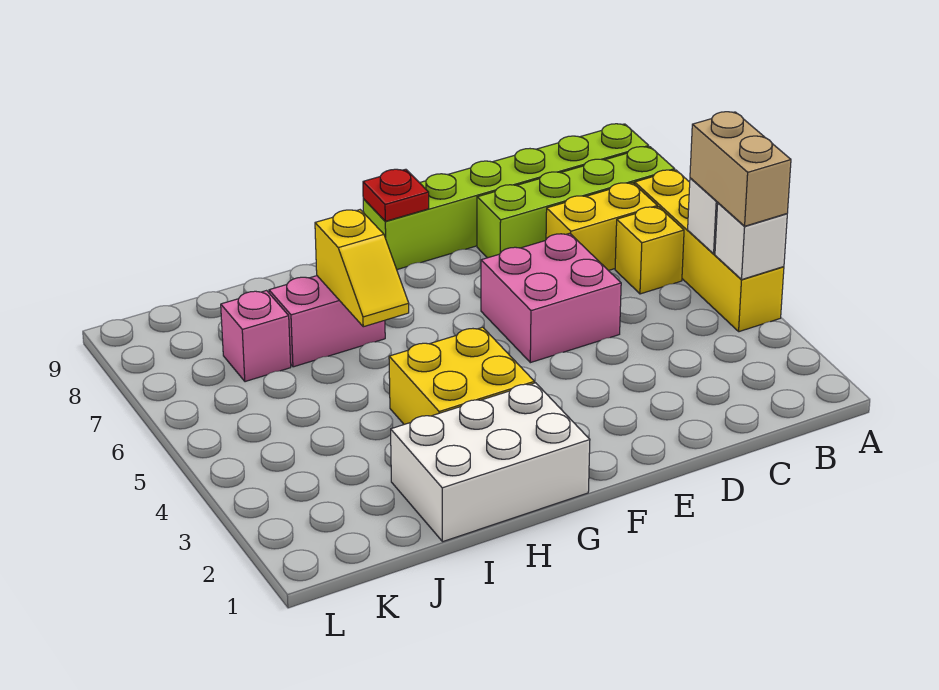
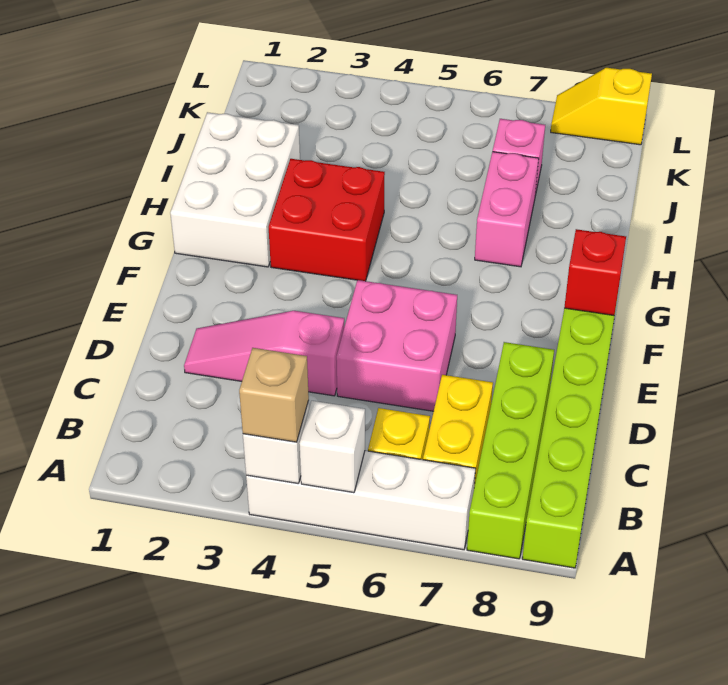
yellow 1x4 brick [635,170,784,332] -> white 1x4 brick [246,451,476,550]
tan 1x2 brick [690,112,791,226] -> tan 1x1 brick [239,348,309,442]
none -> pink 1x3 slope [184,311,344,396]
red 1x1 plate [363,169,429,221] -> red 1x1 brick [564,229,626,315]
yellow 2x2 brick [389,327,534,424] -> red 2x2 brick [269,159,385,281]
yellow 1x2 slope [315,210,409,327] -> yellow 1x2 slope moved to [551,68,652,145]

